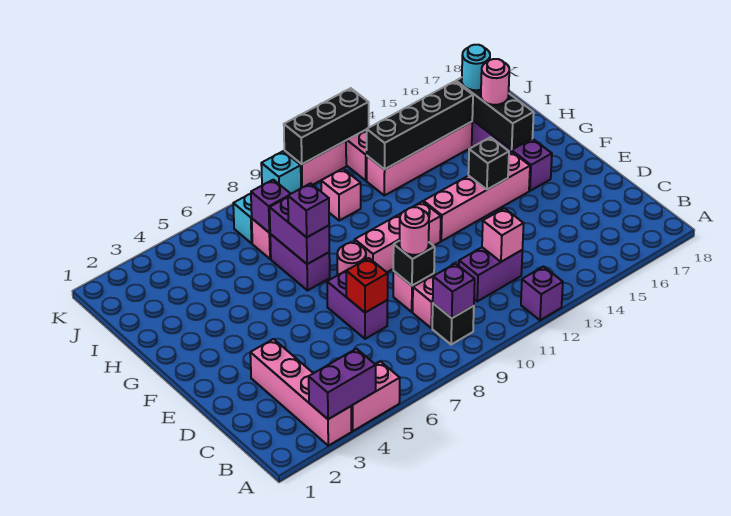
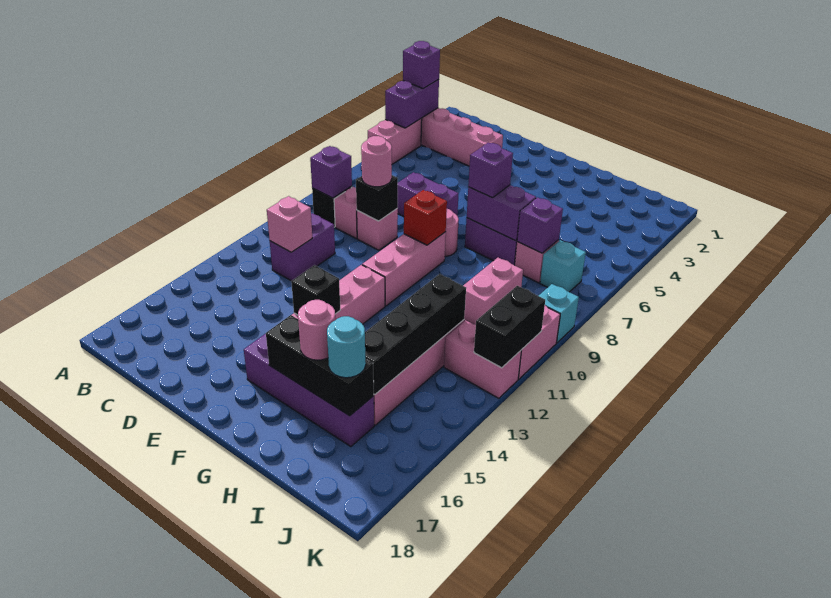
purple 1x1 brick [521,267,563,320] -> purple 1x1 brick moved to [403,41,440,89]
red 1x1 brick [346,258,388,313] -> red 1x1 brick moved to [404,190,447,245]
pink 1x1 brick [321,169,361,220] -> pink 1x2 brick [463,258,523,325]
black 1x3 brick [284,88,369,164] -> black 1x2 brick [474,286,545,368]

